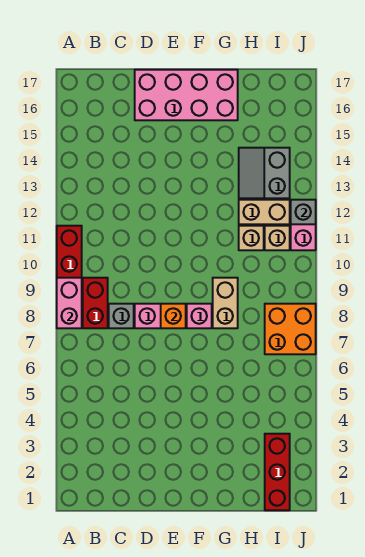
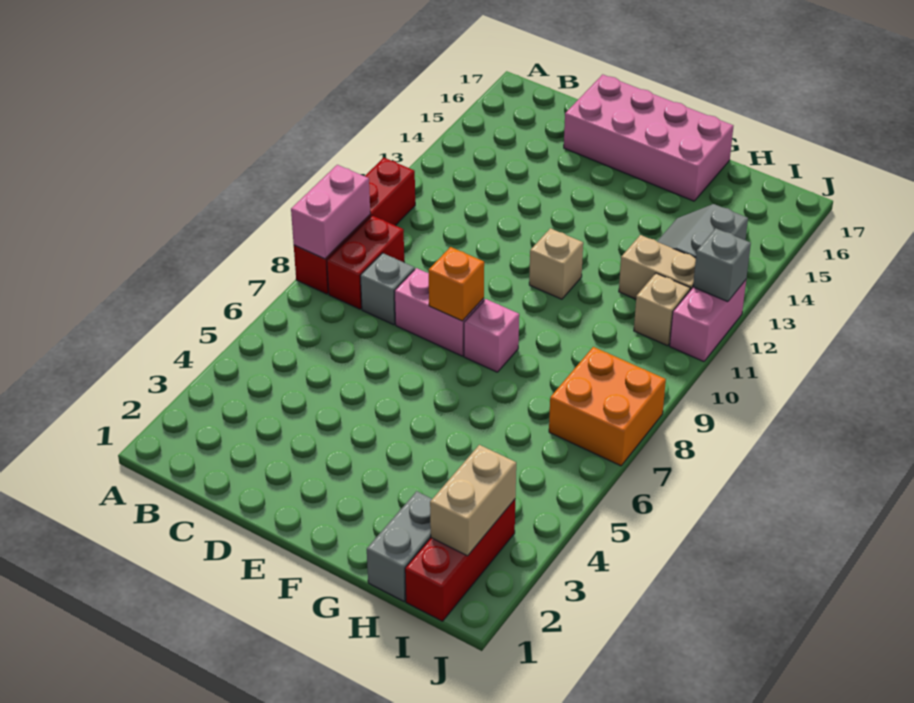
tan 1x2 brick [213,278,238,328] -> tan 1x2 brick moved to [430,445,516,556]
none -> grey 1x2 brick [367,491,432,601]
tan 1x1 brick [239,226,264,250] -> tan 1x1 brick moved to [529,228,583,299]

